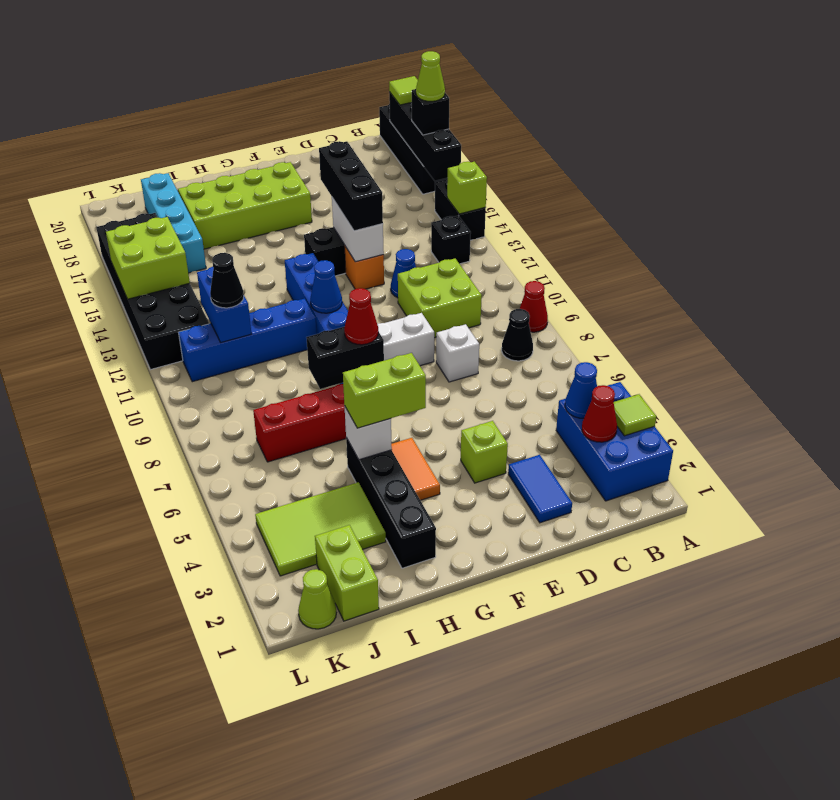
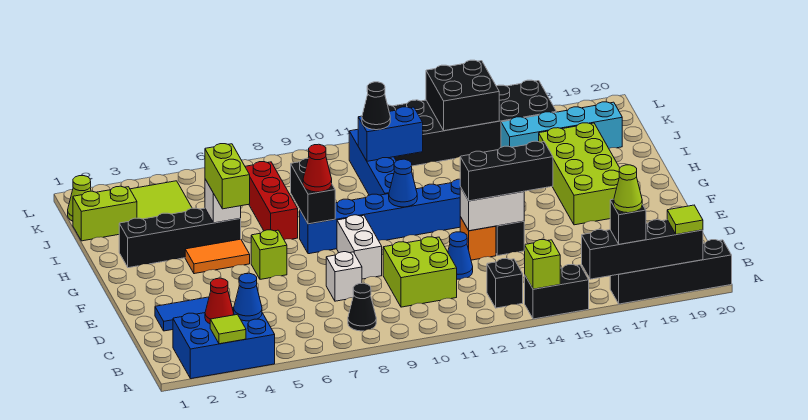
red 1x1 cone [520,281,548,332] -> none
lime 1x1 brick [461,421,508,483] -> lime 1x1 brick moved to [251,230,287,279]
lime 2x2 brick [106,217,190,299] -> black 2x2 brick [426,60,499,131]

